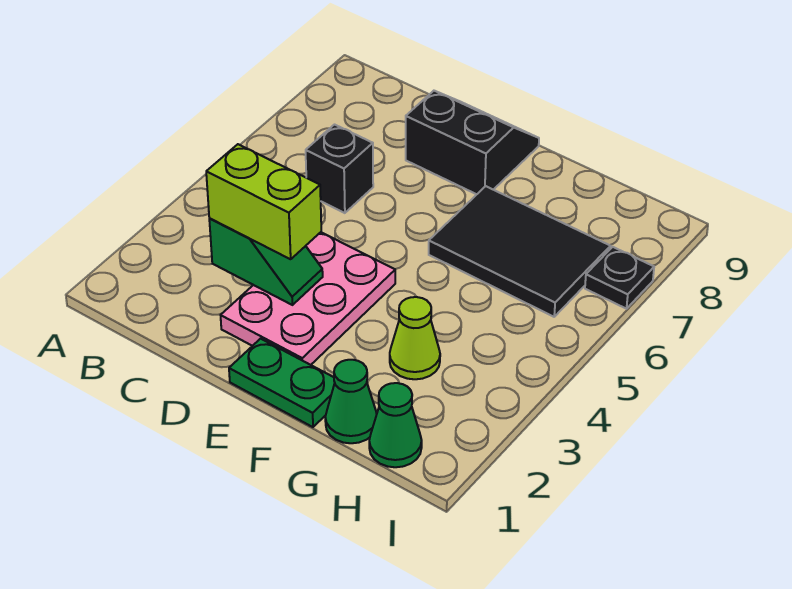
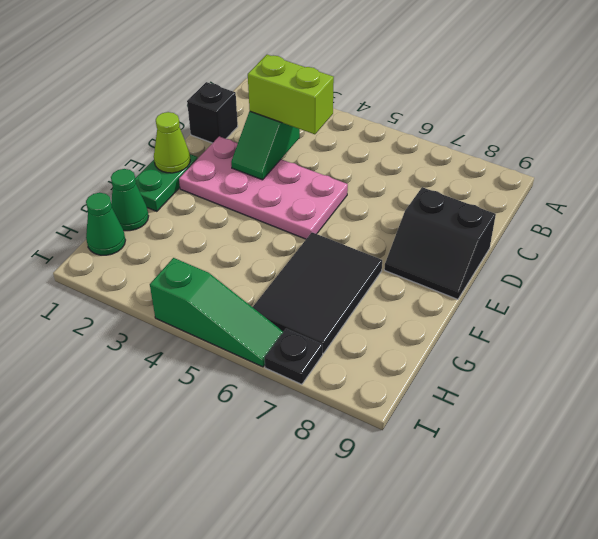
lime 1x2 brick [206,144,321,259] -> lime 1x2 brick turned to [248,55,334,134]
black 1x1 brick [306,125,373,213] -> black 1x1 brick moved to [187,82,238,143]
pink 2x3 plate [221,232,395,365] -> pink 2x4 plate [179,136,348,239]
black 2x2 slope [406,91,539,194] -> black 2x2 slope turned to [384,187,496,299]
lime 1x1 cone [390,297,440,379] -> lime 1x1 cone moved to [154,112,190,173]
none -> green 1x3 slope [150,258,283,367]

